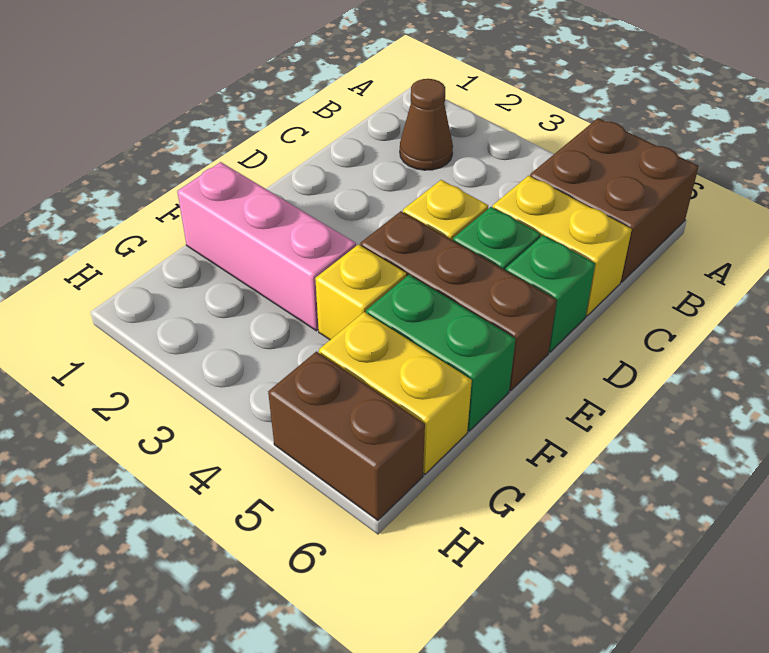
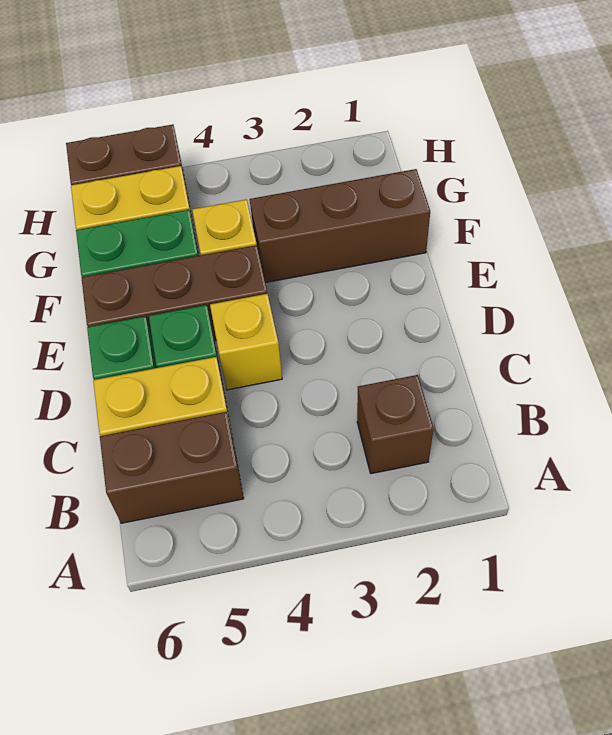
brown 2x2 brick [530,118,699,282] -> brown 1x2 brick [100,412,244,523]
brown 1x1 cone [400,79,453,170] -> brown 1x1 brick [357,375,434,474]
pink 1x3 brick [177,162,356,331] -> brown 1x3 brick [250,169,430,283]

